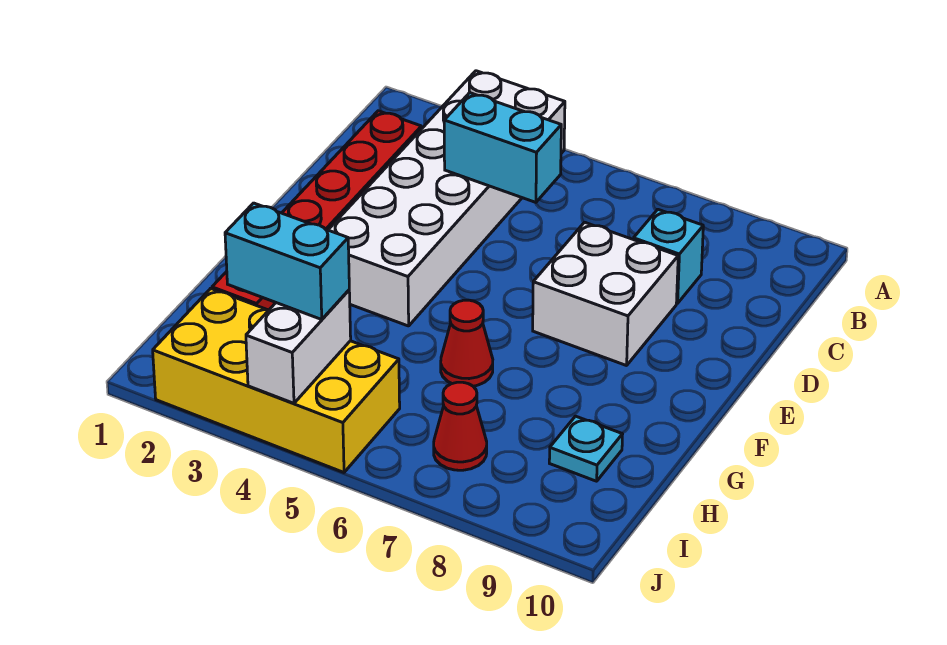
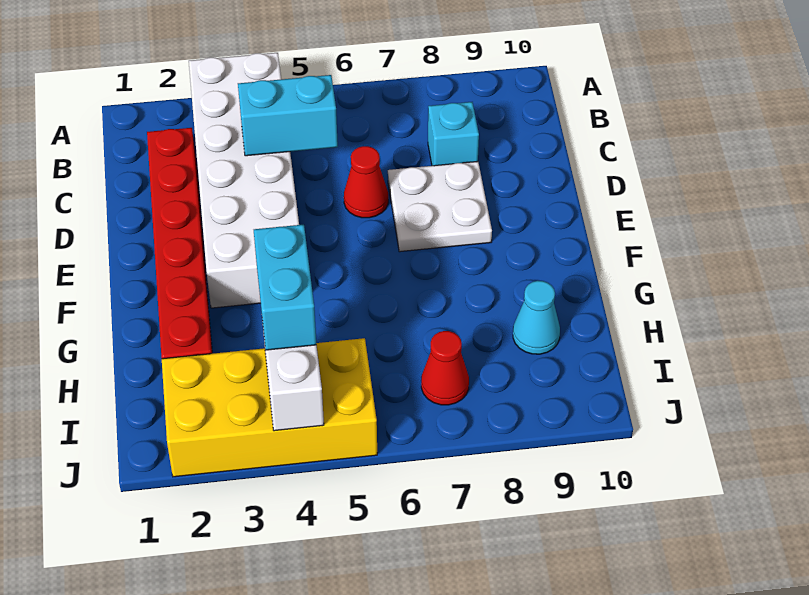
white 2x2 brick [533,222,678,366] -> white 2x2 plate [388,161,492,252]
red 1x1 cone [441,300,493,386] -> red 1x1 cone moved to [344,146,388,218]
cyan 1x1 plate [549,416,623,481] -> cyan 1x1 cone [513,281,560,354]
cyan 1x2 brick [225,203,349,319] -> cyan 1x2 brick turned to [254,225,316,350]

